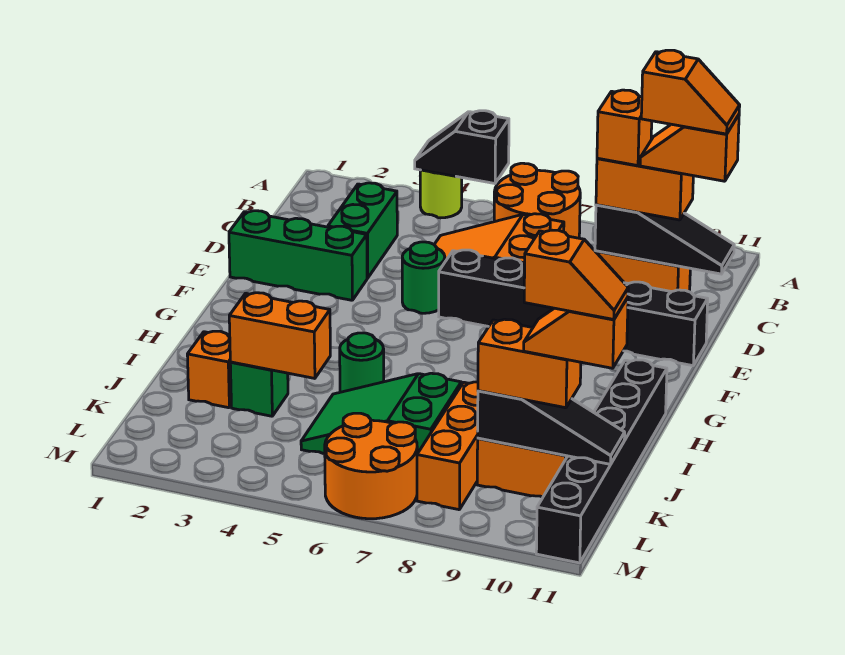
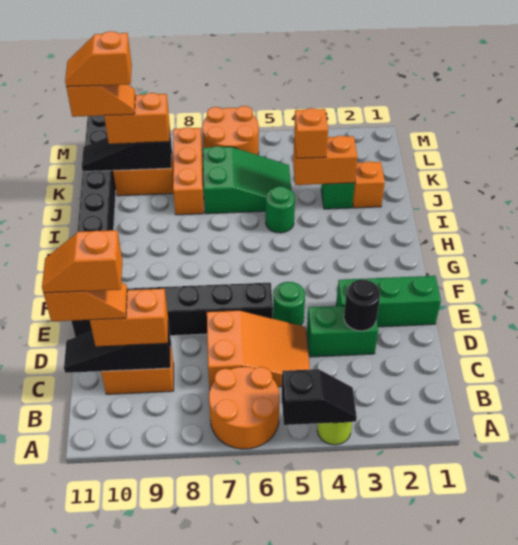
green 1x2 brick [328,183,397,278] -> green 1x2 brick turned to [307,306,378,357]
orange 1x1 brick [597,90,652,166] -> orange 1x1 brick moved to [294,108,328,159]
none -> black 1x1 round brick [344,280,380,331]

